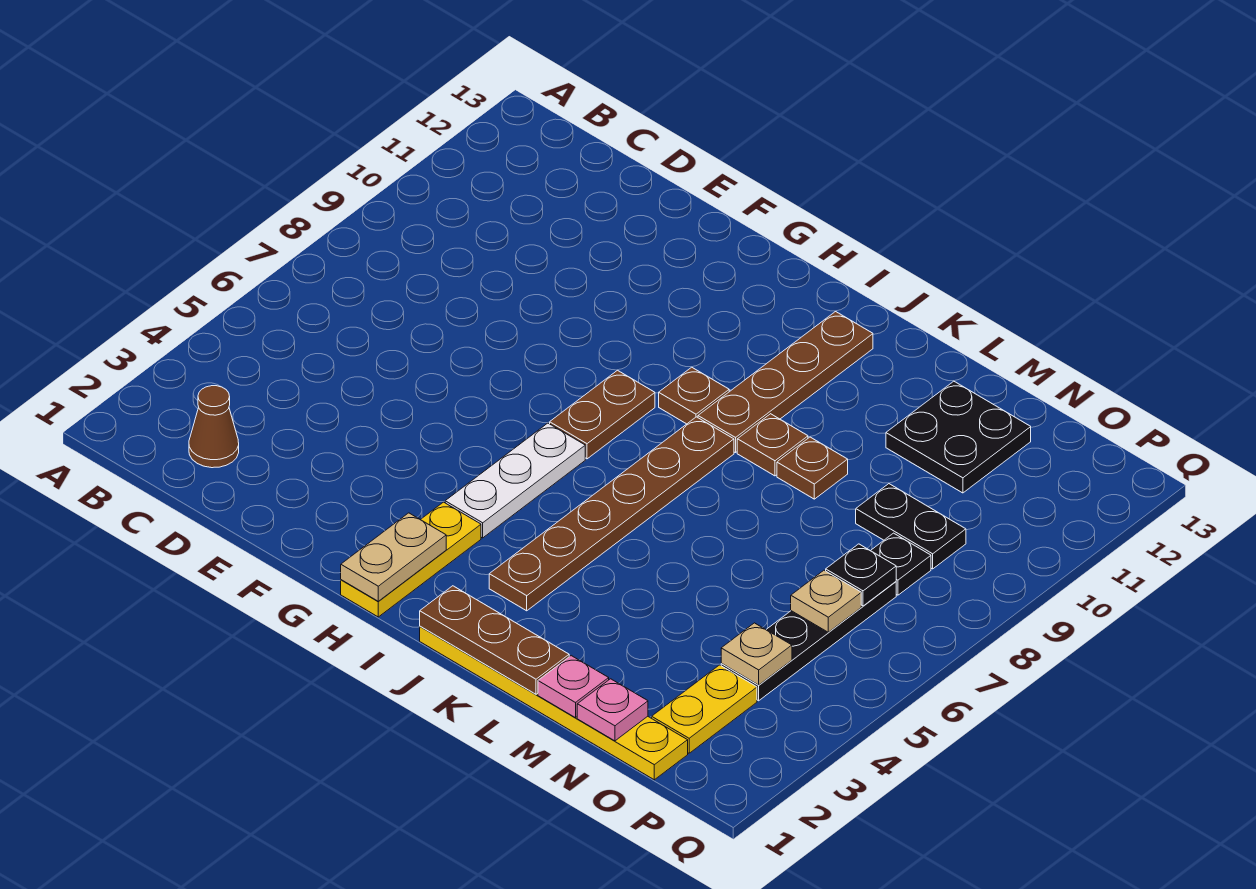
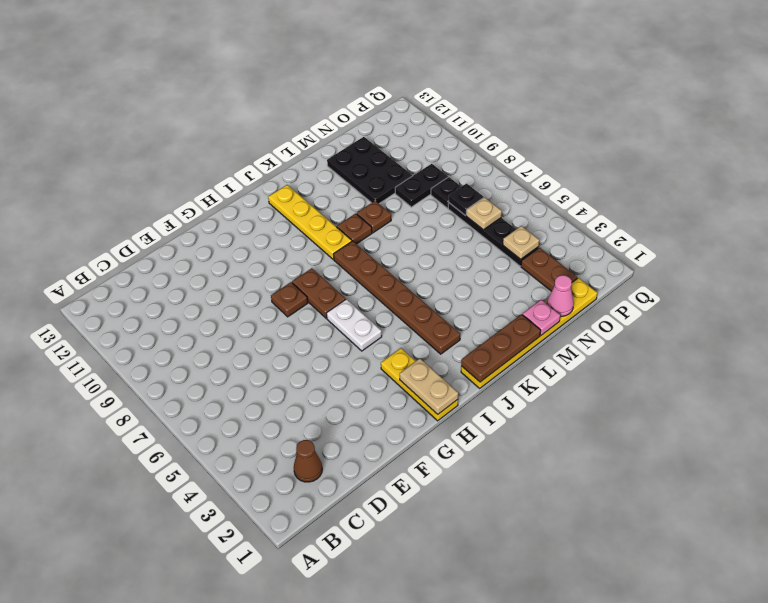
white 1x3 plate [445,423,585,538] -> white 1x2 plate [326,299,382,351]
brown 1x1 plate [659,367,729,424] -> brown 1x1 plate moved to [271,282,308,317]
brown 1x4 plate [698,312,873,453] -> yellow 1x4 plate [268,185,352,259]
black 2x2 plate [886,381,1031,493] -> black 2x3 plate [327,137,412,203]
pink 1x1 plate [577,679,648,741] -> pink 1x1 cone [547,275,574,316]
yellow 1x2 plate [652,665,757,753] -> brown 1x2 plate [521,248,577,291]

